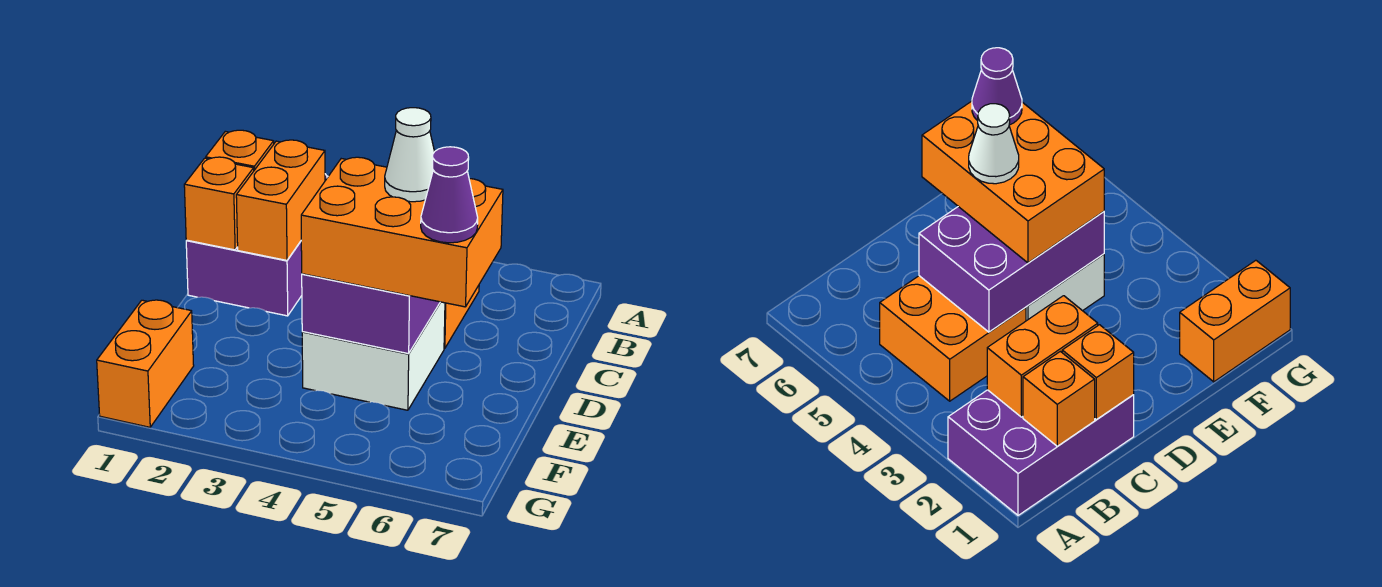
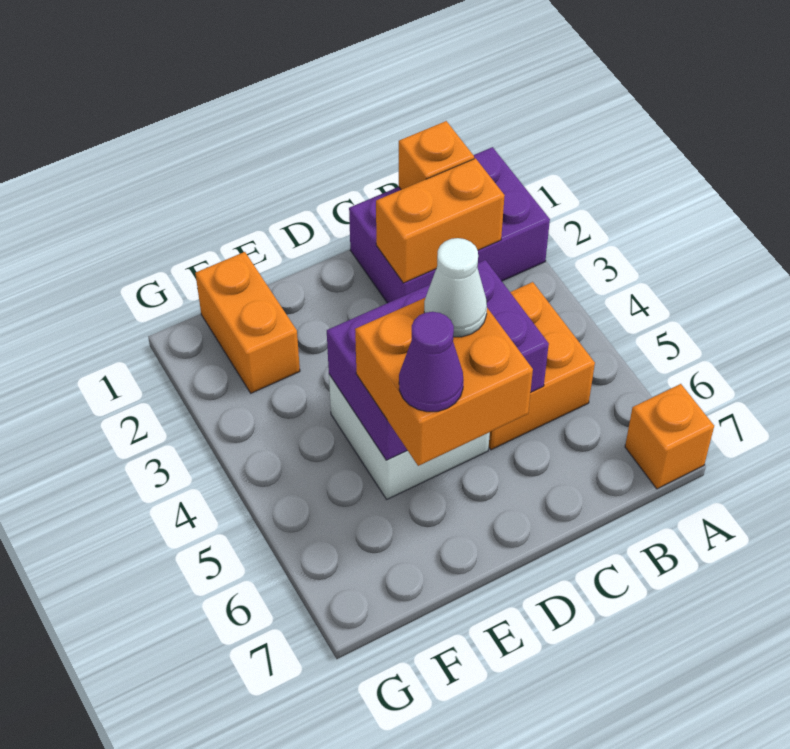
orange 1x1 brick [184,157,254,250] -> orange 1x1 brick moved to [625,384,714,489]
orange 2x3 brick [301,157,503,307] -> orange 2x2 brick [355,297,533,466]
orange 1x2 brick [97,300,194,427] -> orange 1x2 brick turned to [195,252,300,393]

